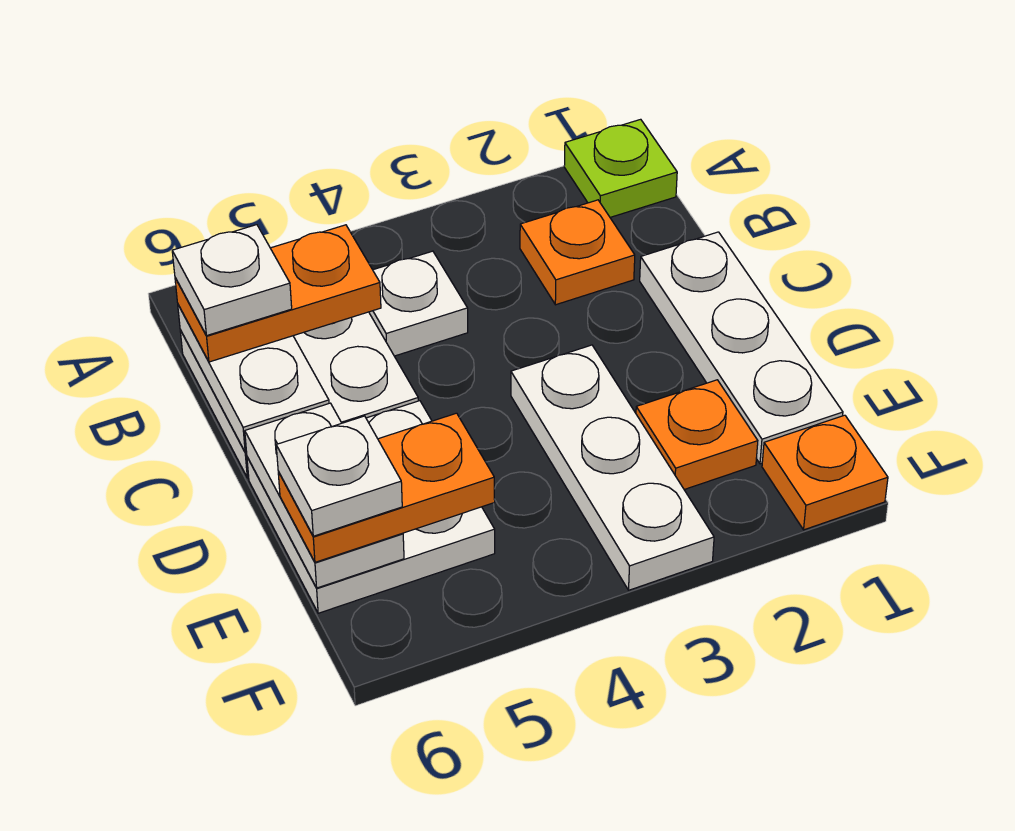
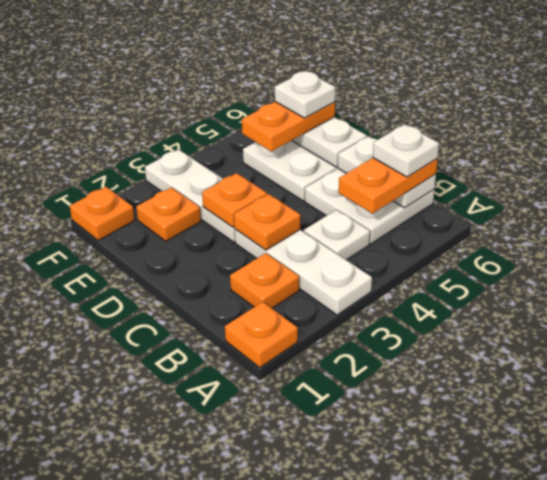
lime 1x1 plate [564,119,677,217] -> orange 1x1 plate [225,302,298,368]
white 1x3 plate [640,232,843,464] -> white 1x3 plate moved to [235,229,372,315]
none -> orange 1x1 plate [234,194,300,250]
none -> orange 1x1 plate [202,173,267,227]

